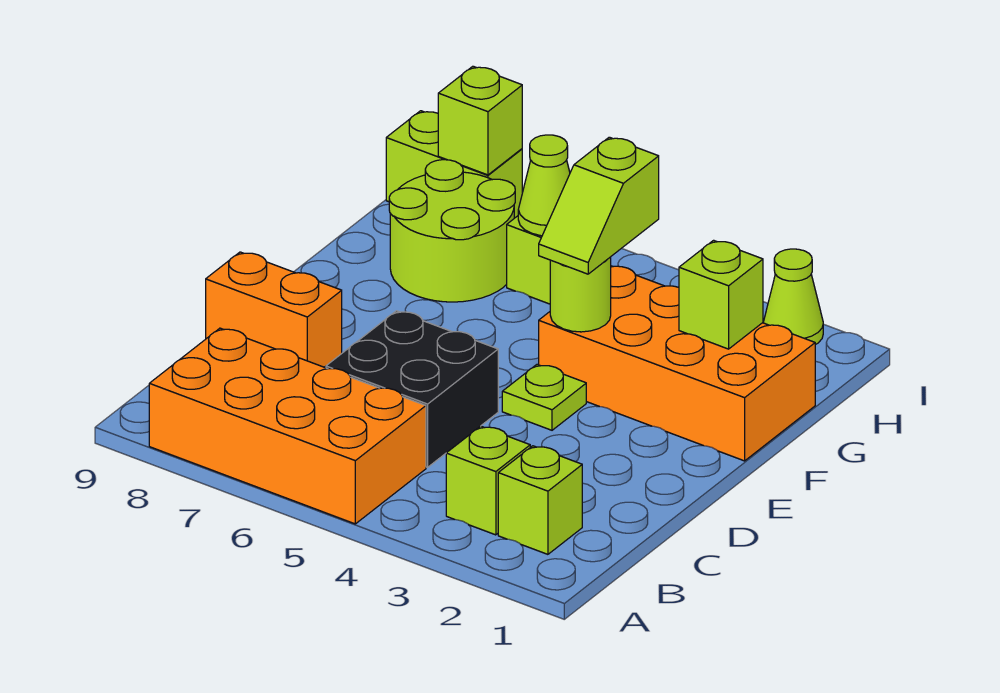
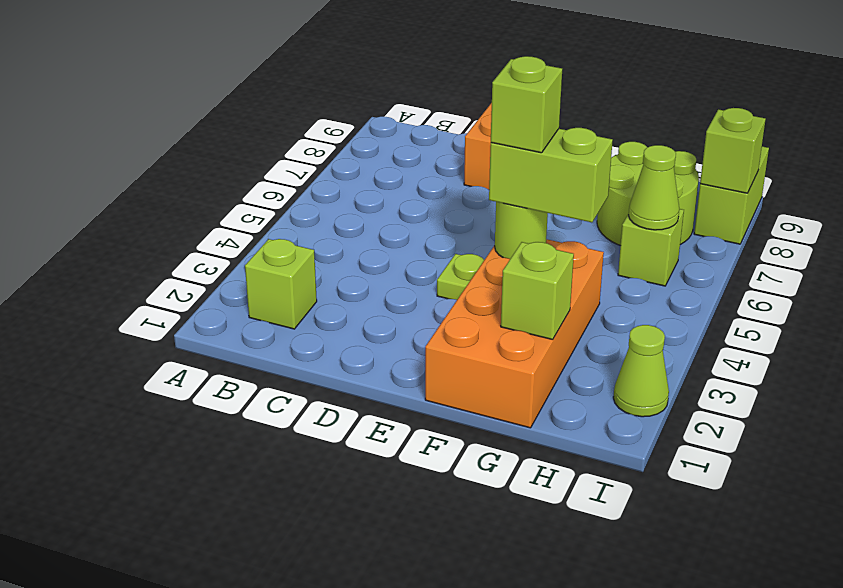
orange 2x4 brick [149,328,426,524] -> none
lime 1x1 brick [446,426,530,535] -> lime 1x1 brick moved to [491,56,562,153]
black 2x2 brick [326,311,498,467] -> none
lime 1x2 slope [539,137,659,274] -> lime 1x2 brick [489,128,613,222]

